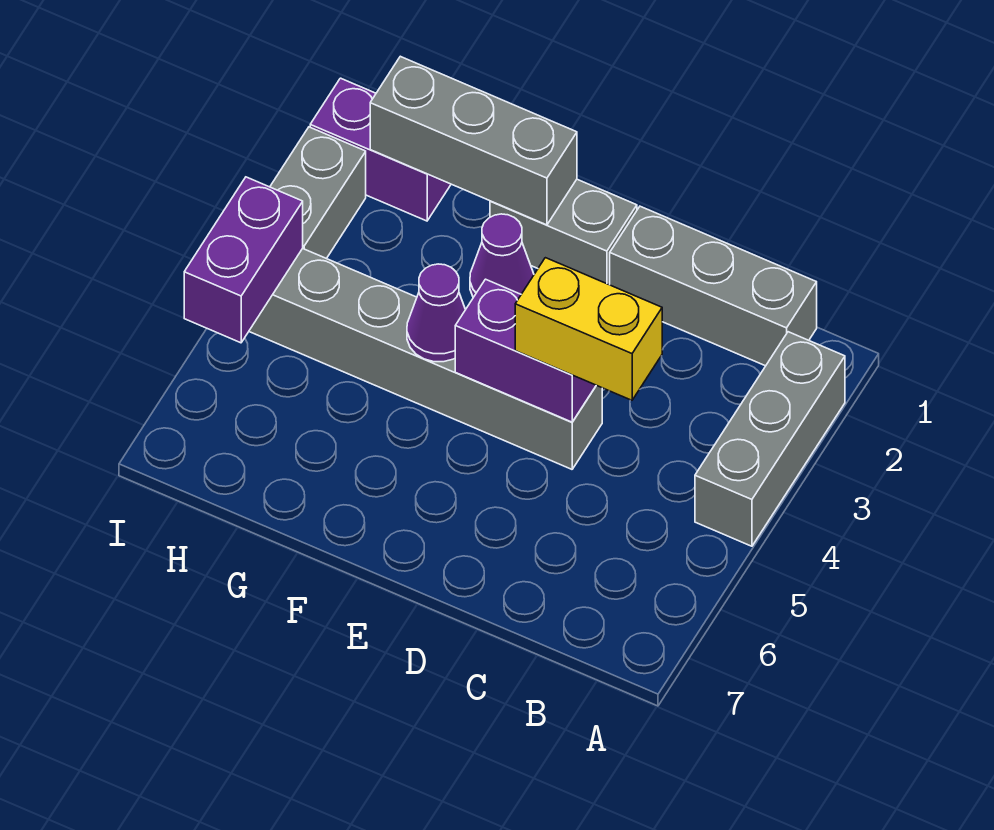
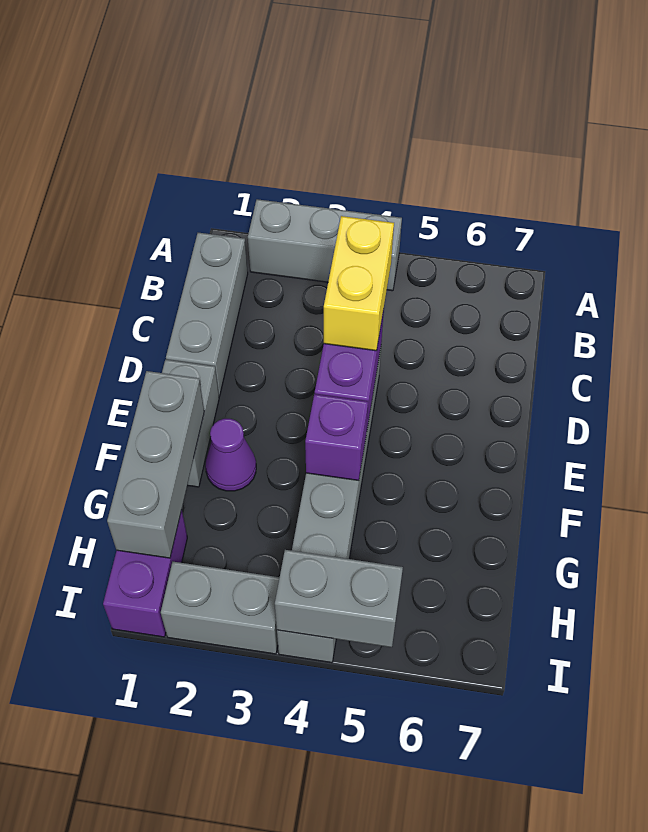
purple 1x1 cone [407,264,466,362] -> purple 1x1 brick [305,394,368,481]
purple 1x2 brick [184,177,303,343] -> grey 1x2 brick [275,550,403,647]

